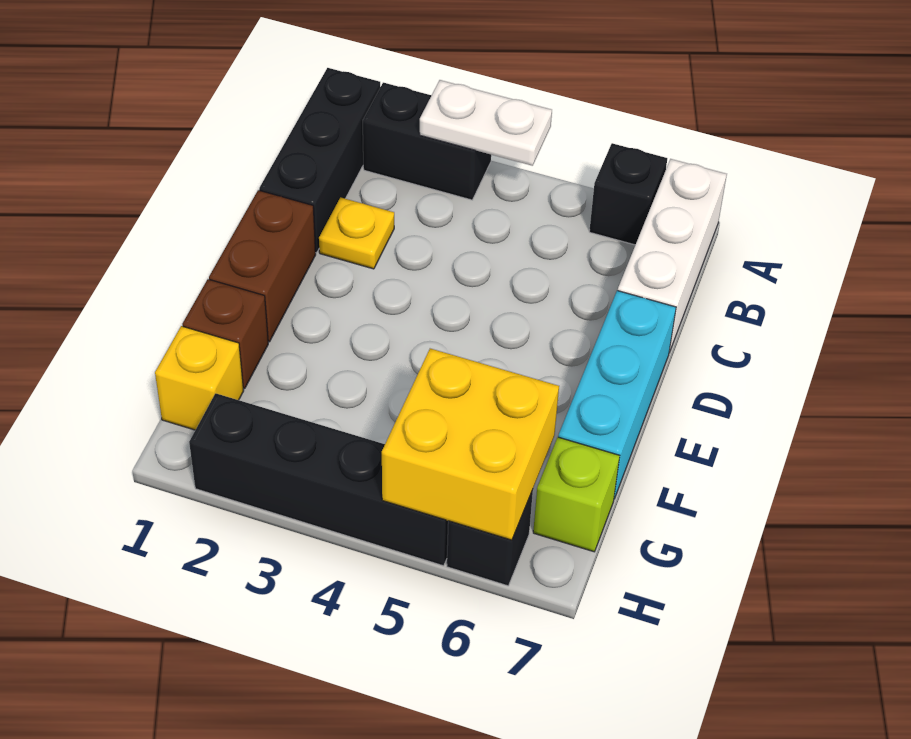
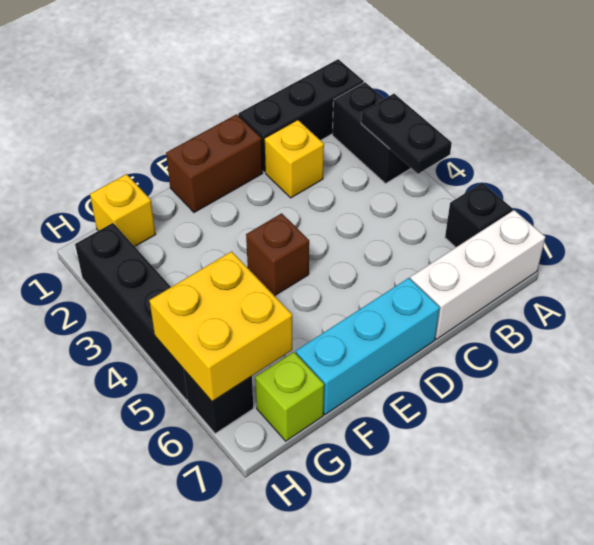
white 1x2 plate [420,80,552,166] -> black 1x2 plate [361,94,452,174]
yellow 1x1 plate [319,197,394,269] -> yellow 1x1 brick [265,120,324,198]
brown 1x1 brick [182,279,268,389] -> brown 1x1 brick moved to [246,213,309,296]

